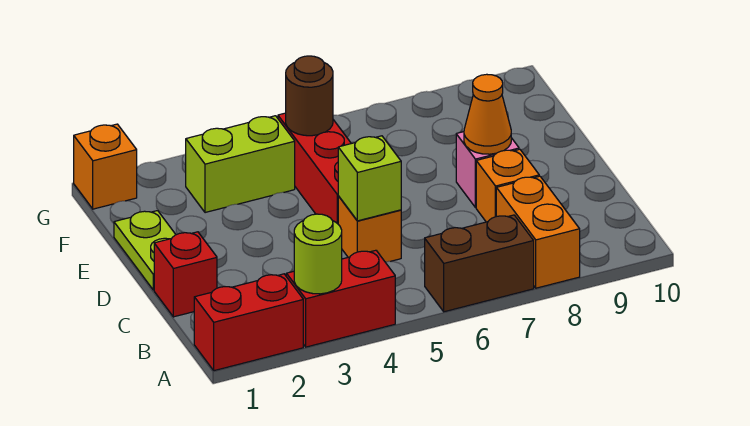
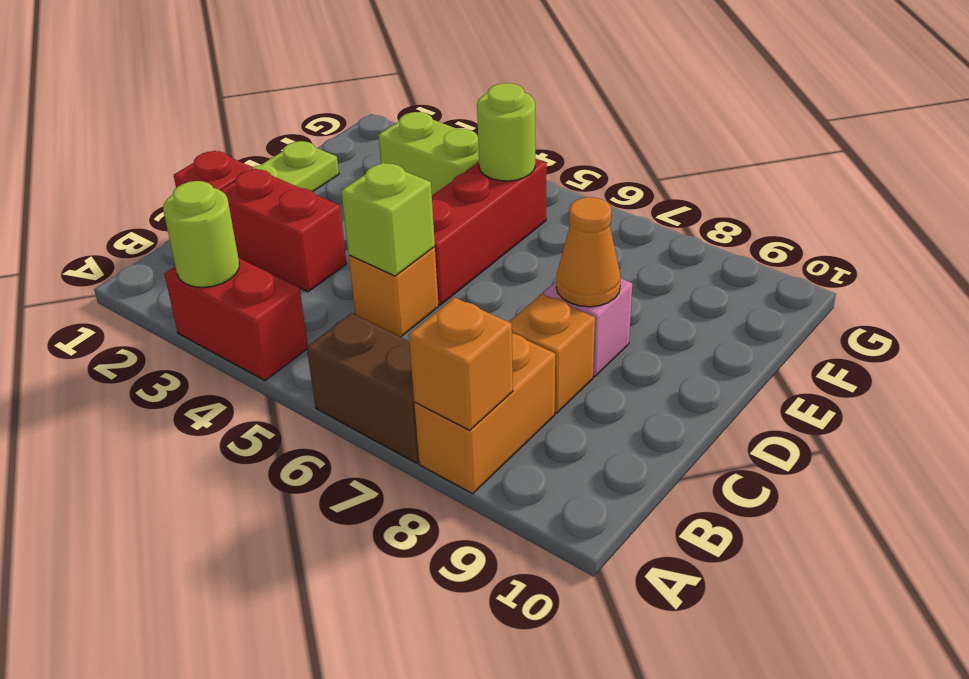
red 1x2 brick [194,274,303,371] -> red 1x2 brick moved to [220,168,347,292]
brown 1x1 round brick [286,56,333,136] -> lime 1x1 round brick [477,83,535,181]
orange 1x1 brick [74,124,137,209] -> orange 1x1 brick moved to [409,297,513,430]

